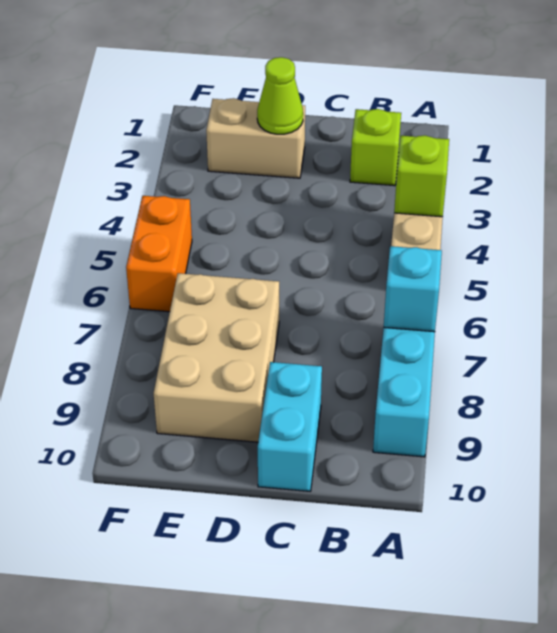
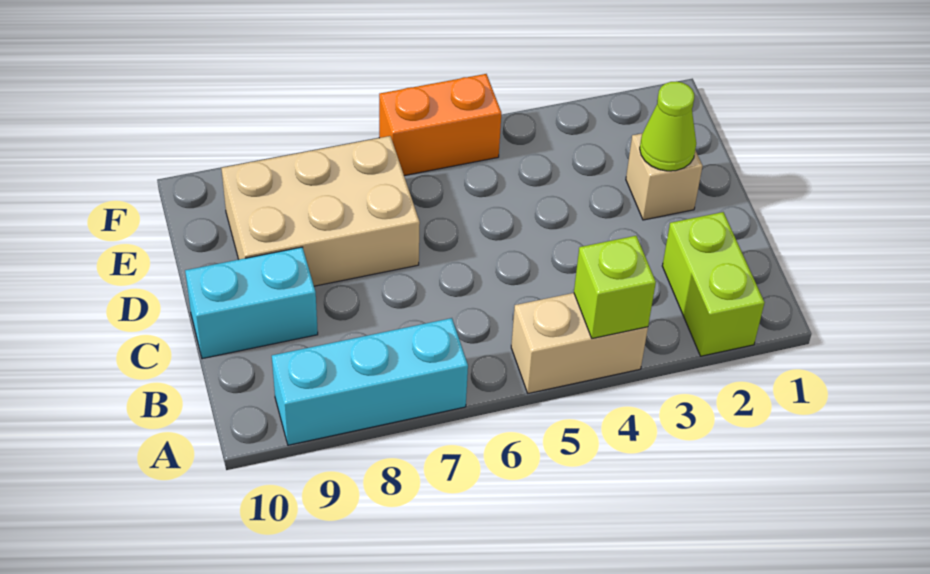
cyan 1x1 brick [384,246,442,332] -> none
lime 1x1 brick [350,109,401,186] -> lime 1x2 brick [662,212,765,356]
tan 1x2 brick [206,98,305,178] -> tan 1x1 brick [626,133,702,220]

